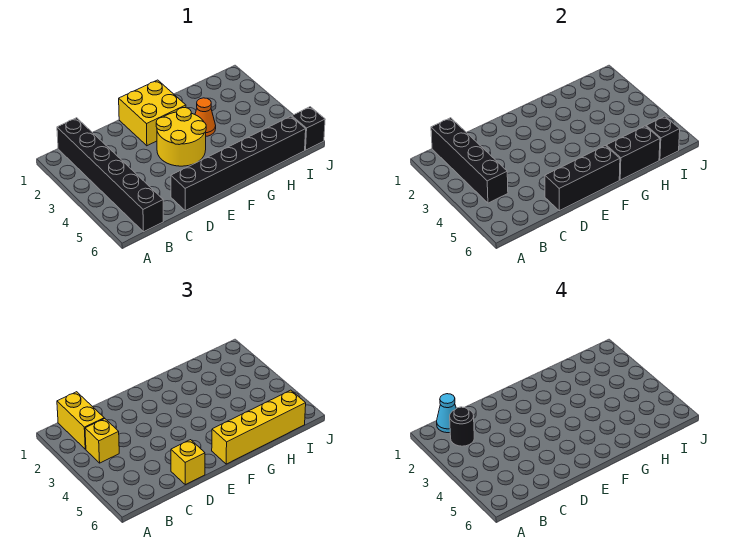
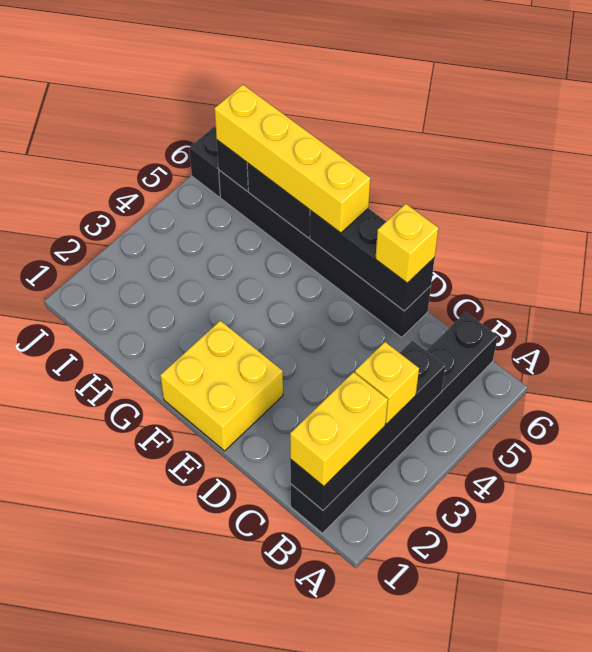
cyan 1x1 cone [437,394,456,433] -> none
black 1x1 round brick [450,407,474,446] -> none
yellow 2x2 round brick [156,108,206,166] -> none
orange 1x1 cone [195,98,216,136] -> none

